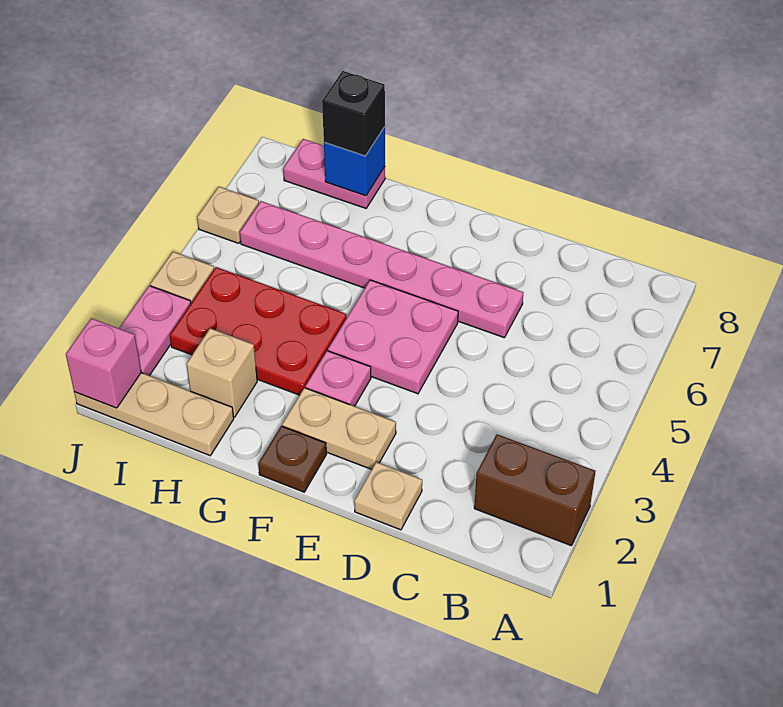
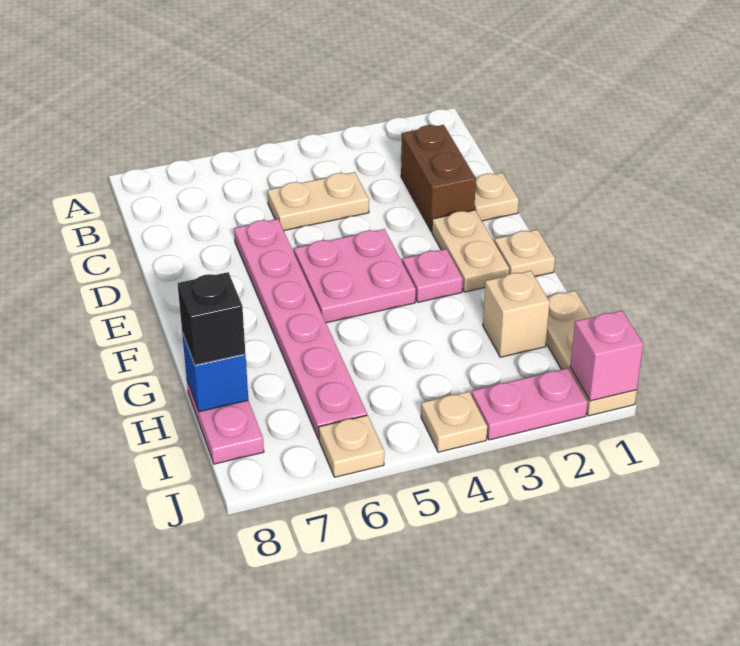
brown 1x2 brick [474,434,595,546] -> brown 1x2 brick moved to [401,125,476,232]
none -> tan 1x2 plate [267,172,369,231]
brown 1x1 plate [258,426,326,492] -> tan 1x1 plate [494,230,555,276]
red 2x3 plate [170,267,347,395] -> none

